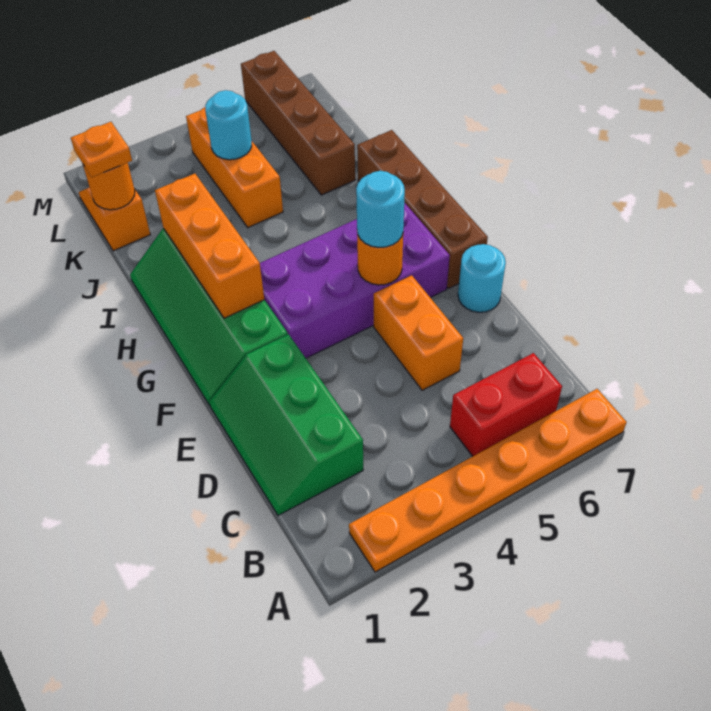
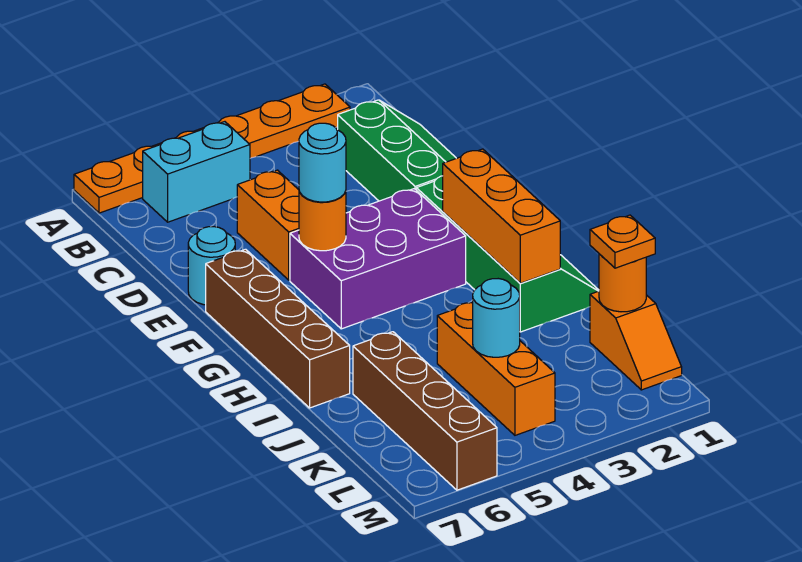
red 1x2 brick [450,353,562,456] -> cyan 1x2 brick [143,122,250,222]
purple 2x4 brick [260,202,450,358] -> purple 2x3 brick [290,189,466,329]

